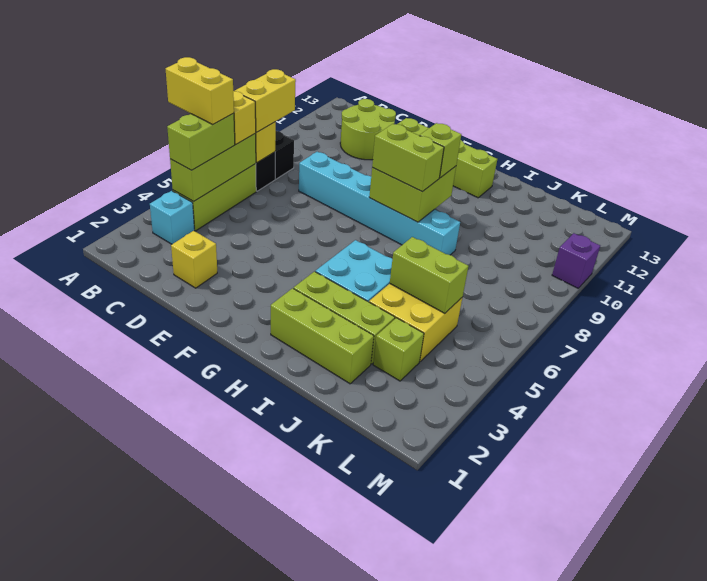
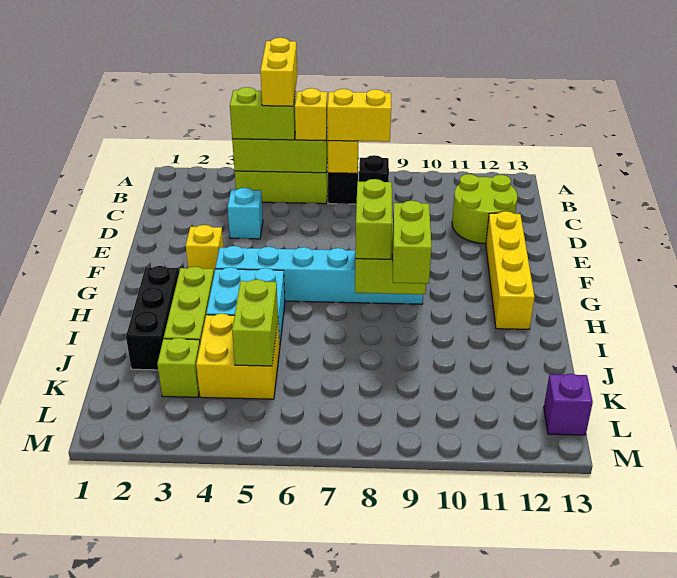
cyan 1x1 brick [150,191,194,244] -> cyan 1x1 brick moved to [227,188,263,239]
yellow 1x1 brick [171,231,217,288] -> yellow 1x1 brick moved to [186,225,224,272]
cyan 1x6 brick [299,152,460,255] -> cyan 1x6 brick turned to [215,246,423,304]
lime 1x4 brick [398,118,497,198] -> yellow 1x4 brick [486,211,534,329]
lime 1x3 brick [271,288,374,384] -> black 1x3 brick [126,266,179,370]
lime 1x1 brick [420,123,461,178] -> lime 1x2 brick [392,201,432,284]
purple 1x1 brick [552,233,600,288] -> purple 1x1 brick moved to [544,374,593,435]

